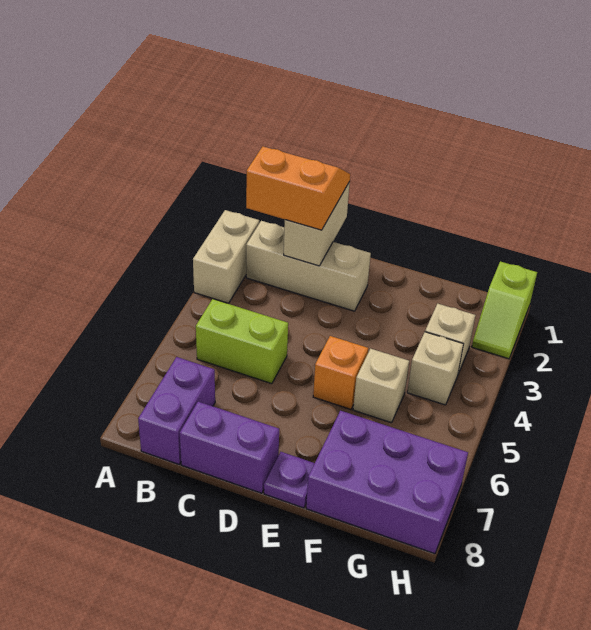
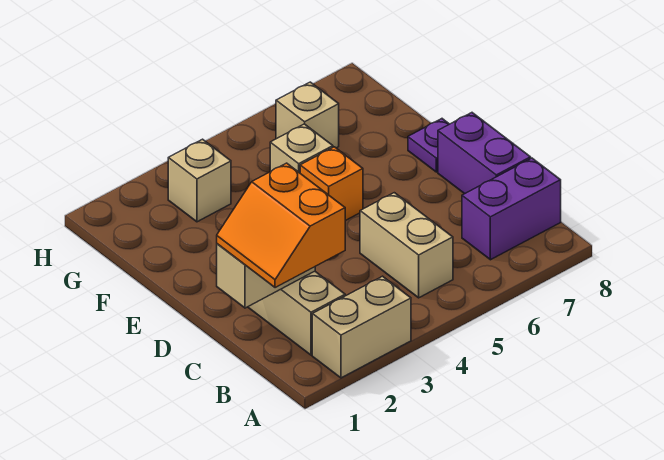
lime 1x2 brick [196,299,288,384] -> tan 1x2 brick [360,193,453,298]
purple 2x3 brick [306,411,468,554] -> none
tan 1x1 brick [407,332,463,405] -> tan 1x1 brick moved to [276,82,339,148]
lime 1x2 slope [472,261,537,359] -> none

